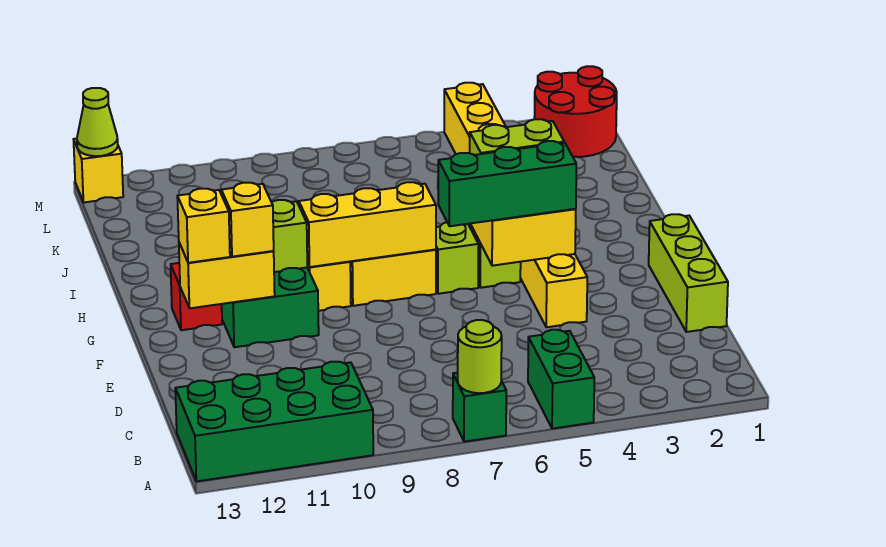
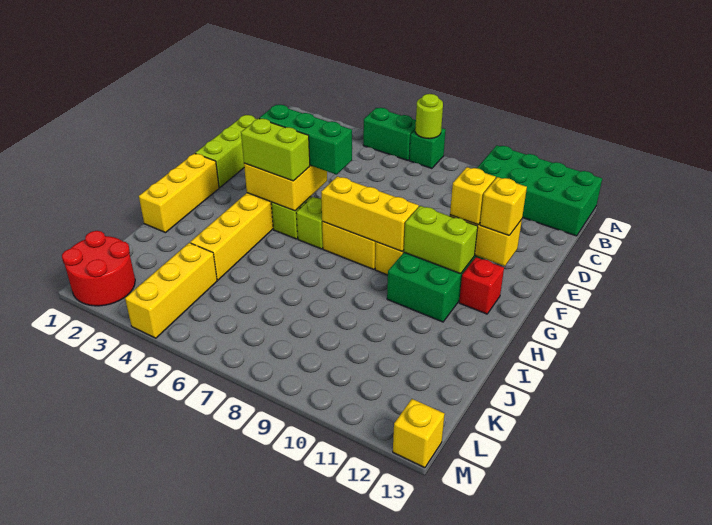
green 1x2 brick [528,330,594,429] -> green 1x2 brick turned to [363,108,416,160]
none -> yellow 1x3 brick [139,153,219,233]
lime 1x1 cone [77,88,118,156] -> none

